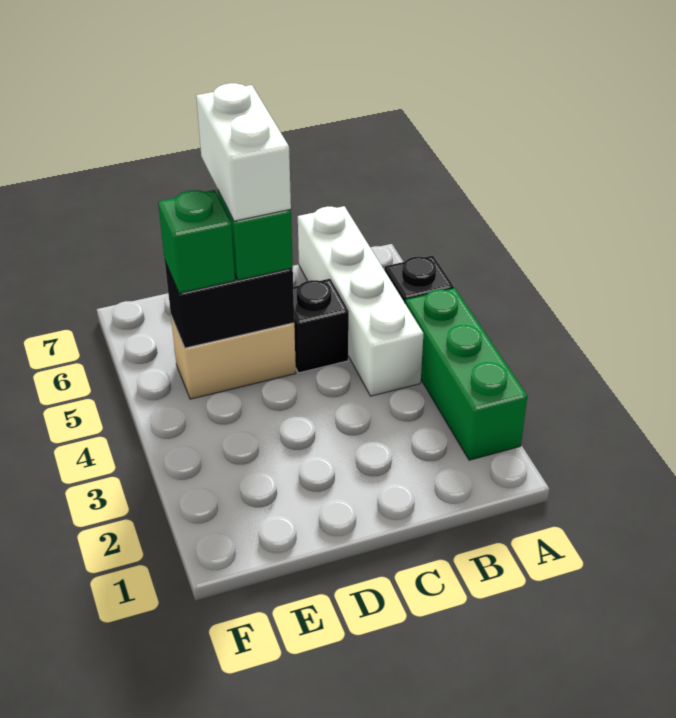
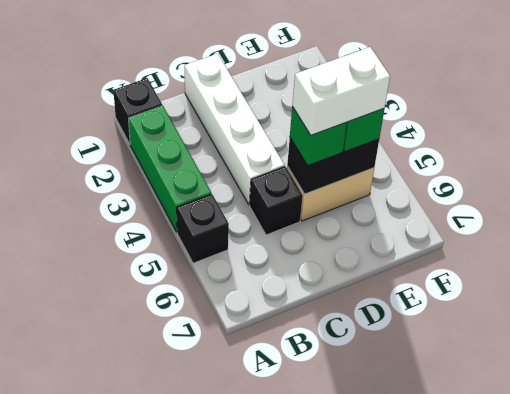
none -> black 1x1 brick [113,78,162,144]
white 1x4 brick [298,206,423,396] -> white 1x4 brick moved to [185,54,285,205]
white 1x2 brick [196,83,291,221] -> white 1x2 brick turned to [292,47,390,135]

